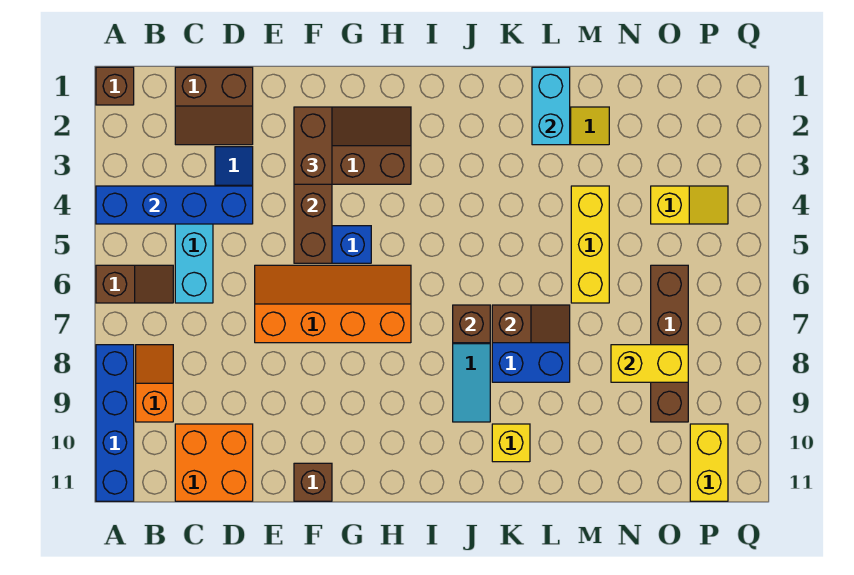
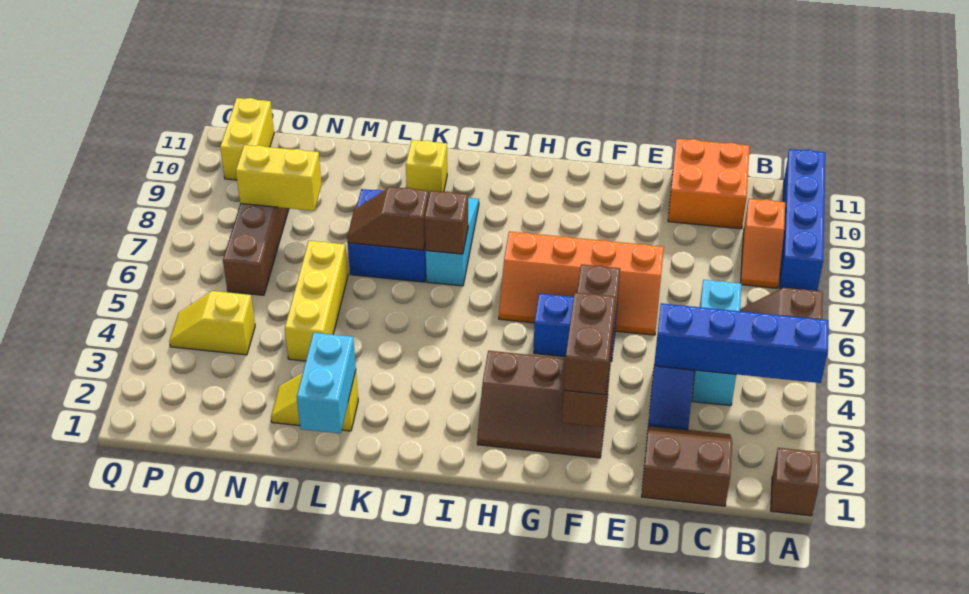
brown 1x1 brick [294,463,332,501] -> none

